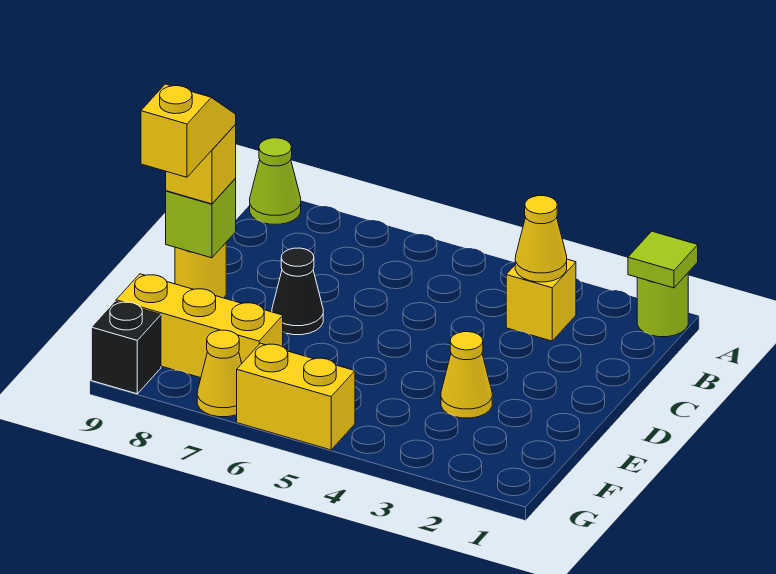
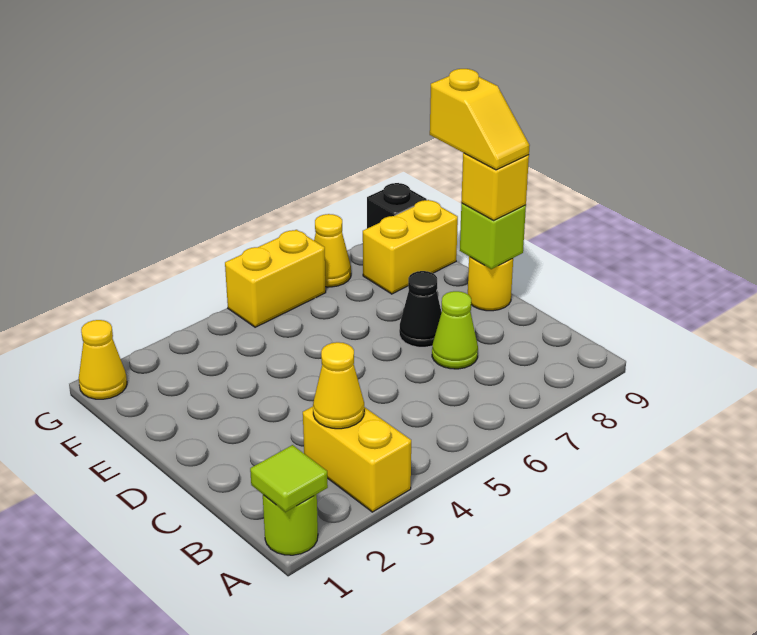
lime 1x1 cone [250,138,301,224] -> lime 1x1 cone moved to [432,291,478,369]
yellow 1x1 brick [506,259,576,341] -> yellow 1x2 brick [303,407,411,512]
yellow 1x1 cone [441,332,492,418] -> yellow 1x1 cone moved to [79,320,127,399]
yellow 1x3 brick [116,274,283,378] -> yellow 1x2 brick [363,200,458,294]

